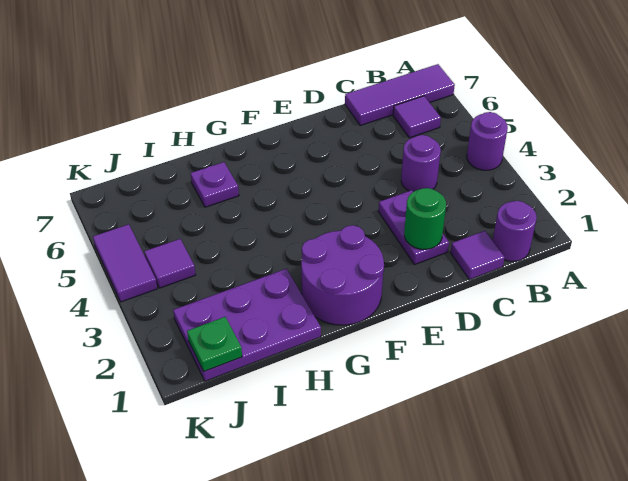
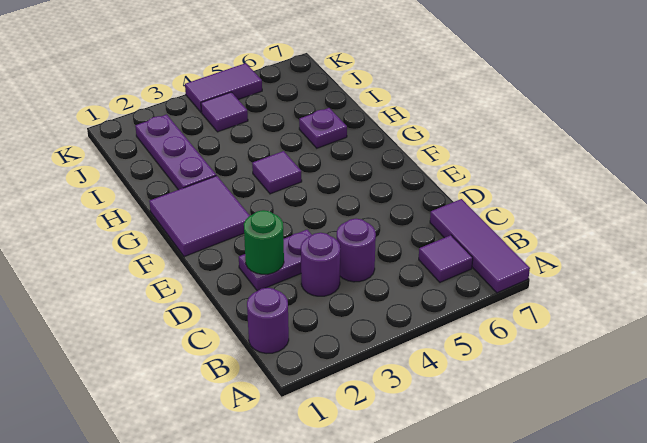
purple 1x1 round brick [467,112,508,170] -> purple 1x1 round brick moved to [301,233,340,296]
purple 1x1 tile [450,231,505,280] -> purple 1x1 tile moved to [252,151,302,194]
purple 2x2 round brick [301,225,384,325] -> purple 2x2 tile [149,176,250,257]
purple 2x3 plate [173,269,321,381] -> purple 1x3 plate [135,114,216,190]
green 1x1 plate [187,317,242,371] -> none

